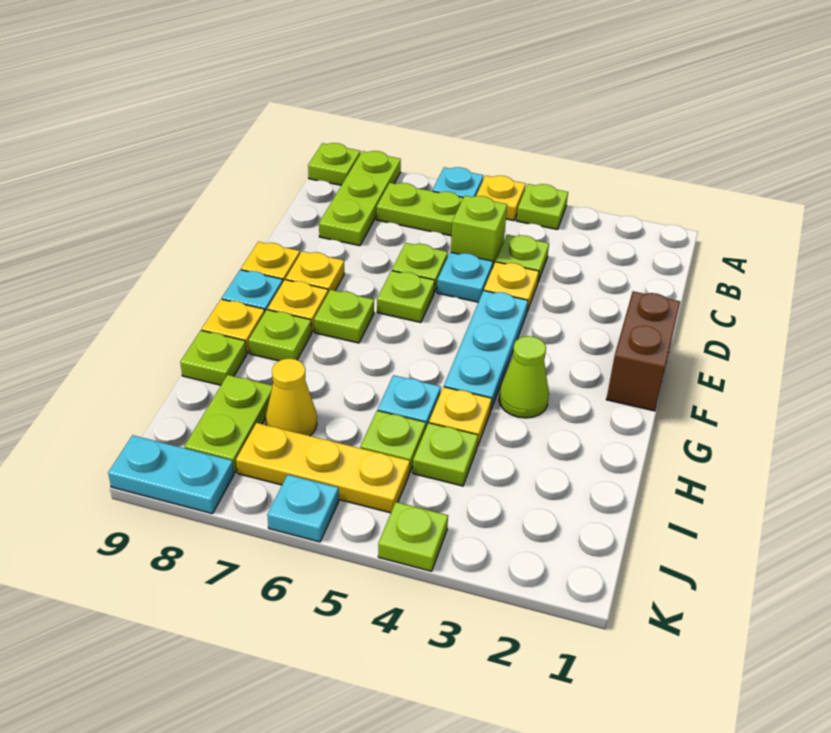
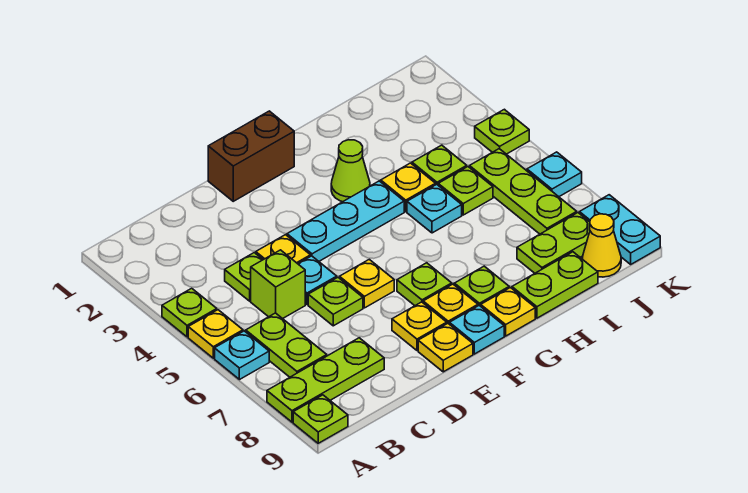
lime 1x1 plate [377,271,435,322] -> yellow 1x1 plate [340,259,394,308]
lime 1x1 plate [180,330,247,385] -> lime 1x2 plate [512,252,598,318]
yellow 1x1 cone [266,359,317,436] -> yellow 1x1 cone moved to [583,214,621,277]
yellow 1x3 plate [236,423,410,513] -> lime 1x3 plate [470,149,577,234]

